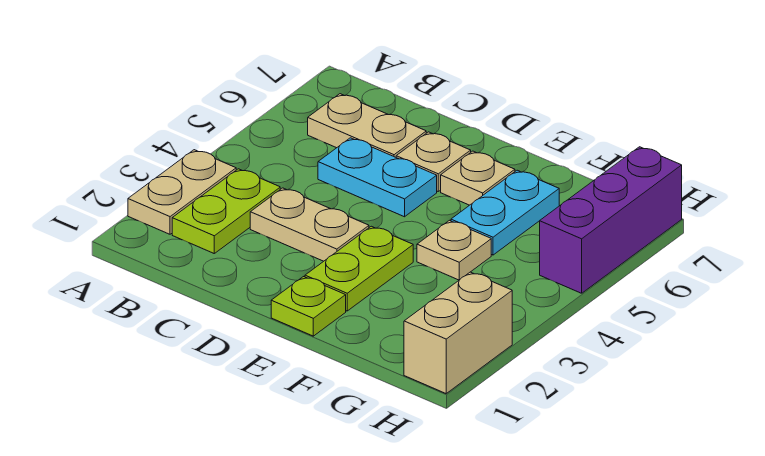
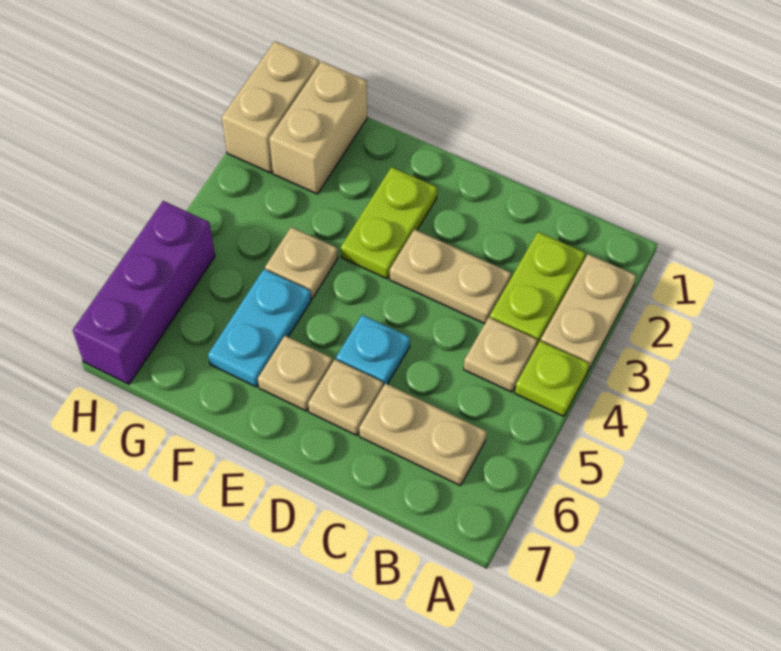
none -> tan 1x1 plate [464,317,537,392]
cyan 1x2 plate [318,138,437,217] -> cyan 1x1 plate [336,315,410,386]
lime 1x1 plate [271,277,346,336] -> lime 1x1 plate moved to [515,341,589,416]
none -> tan 1x2 brick [269,61,367,194]

